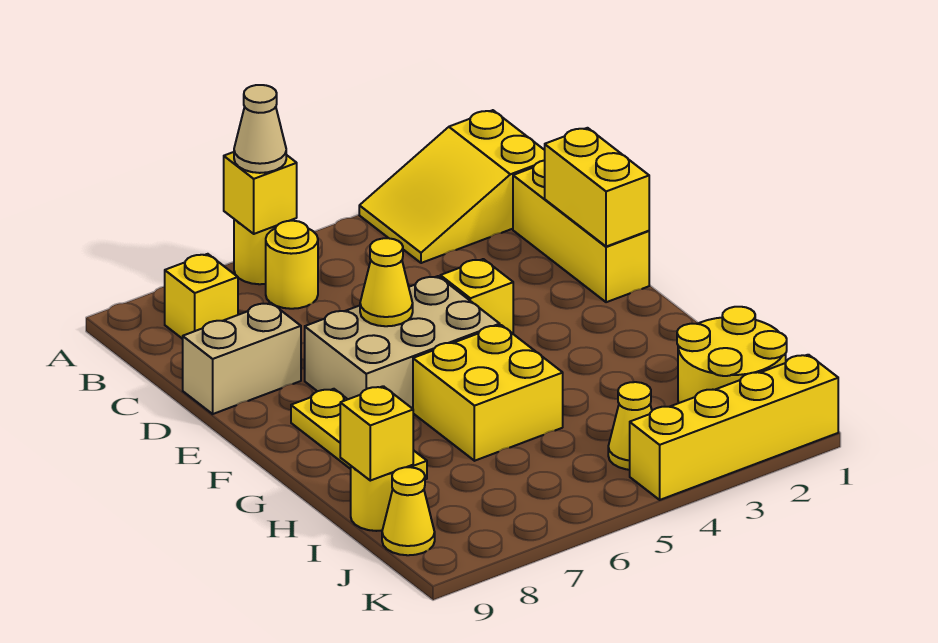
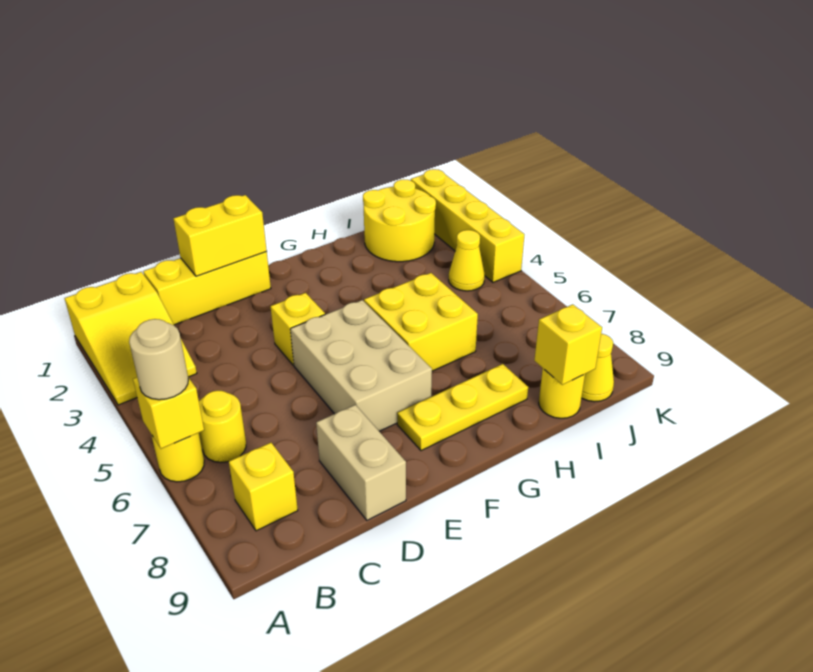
tan 1x1 cone [234,85,286,173] -> tan 1x1 round brick [129,319,188,400]
yellow 1x1 cone [360,238,413,326] -> none

